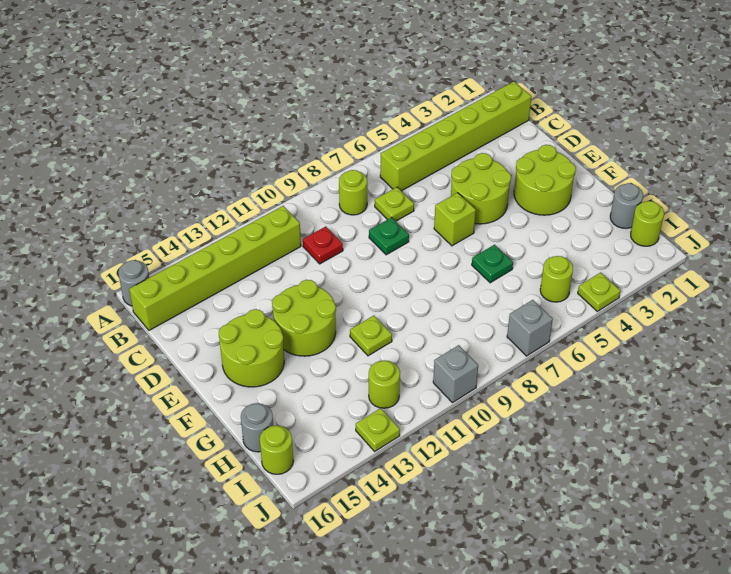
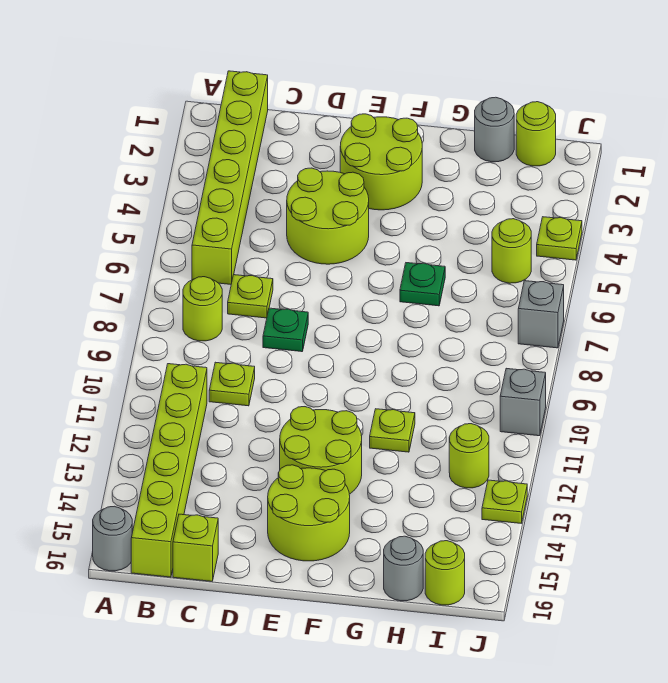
red 1x1 plate [303,226,343,264] -> lime 1x1 plate [209,362,255,406]
lime 1x1 brick [434,193,476,246] -> lime 1x1 brick moved to [173,514,218,581]

